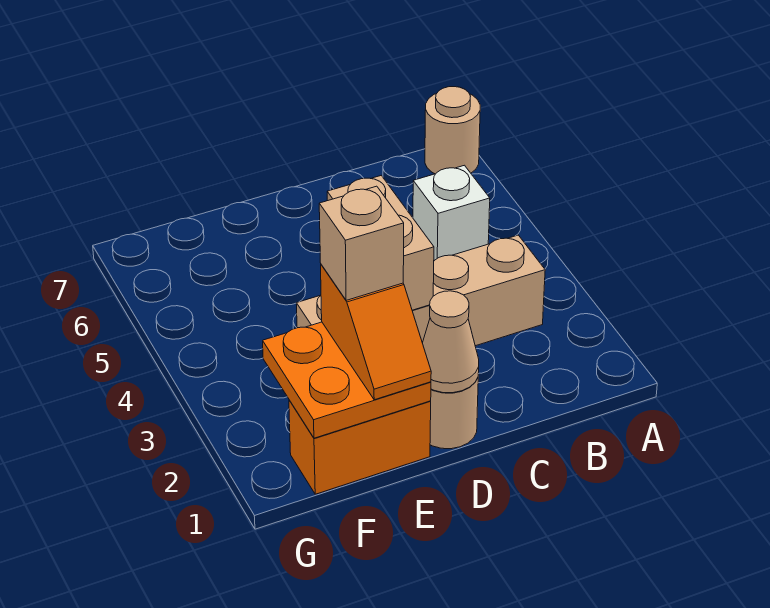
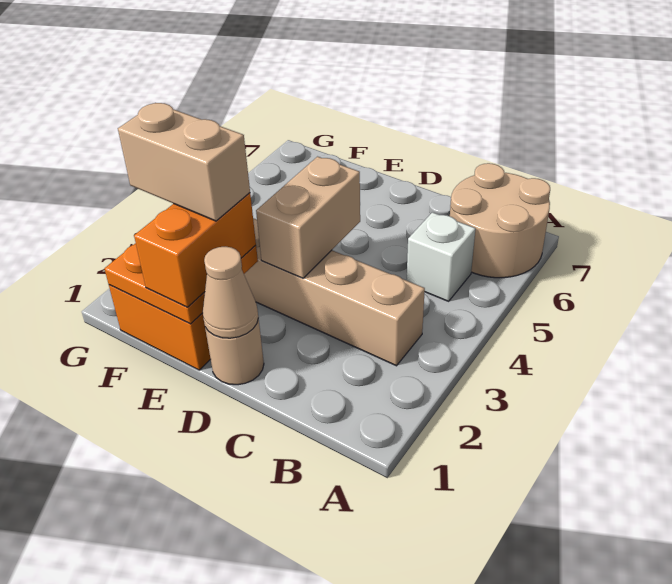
tan 1x1 round brick [425,87,480,174] -> tan 2x2 round brick [450,163,550,278]
orange 1x2 slope [321,265,431,400] -> orange 1x2 brick [134,193,256,307]
tan 1x1 brick [319,186,404,300] -> tan 1x2 brick [118,103,250,221]

